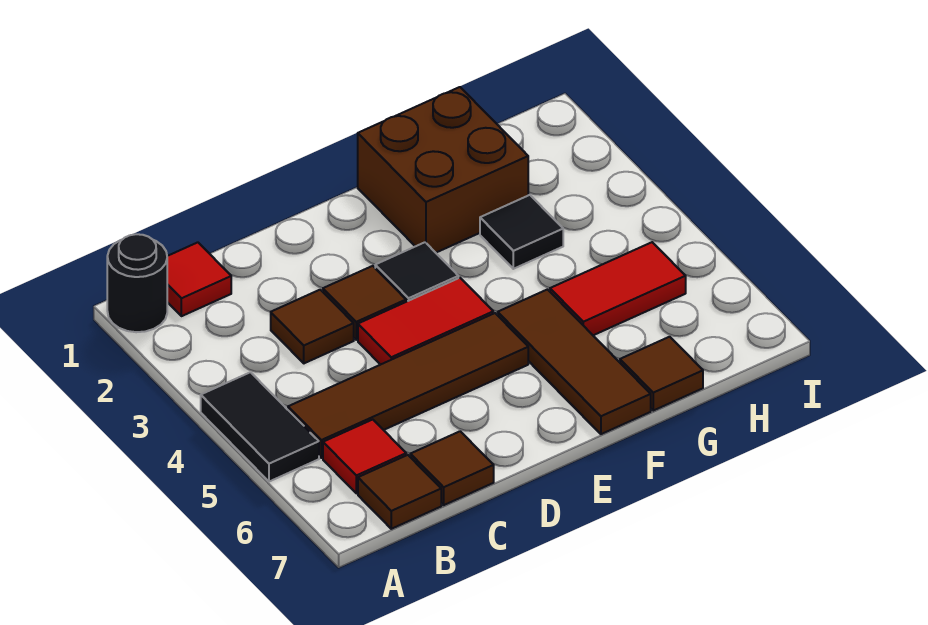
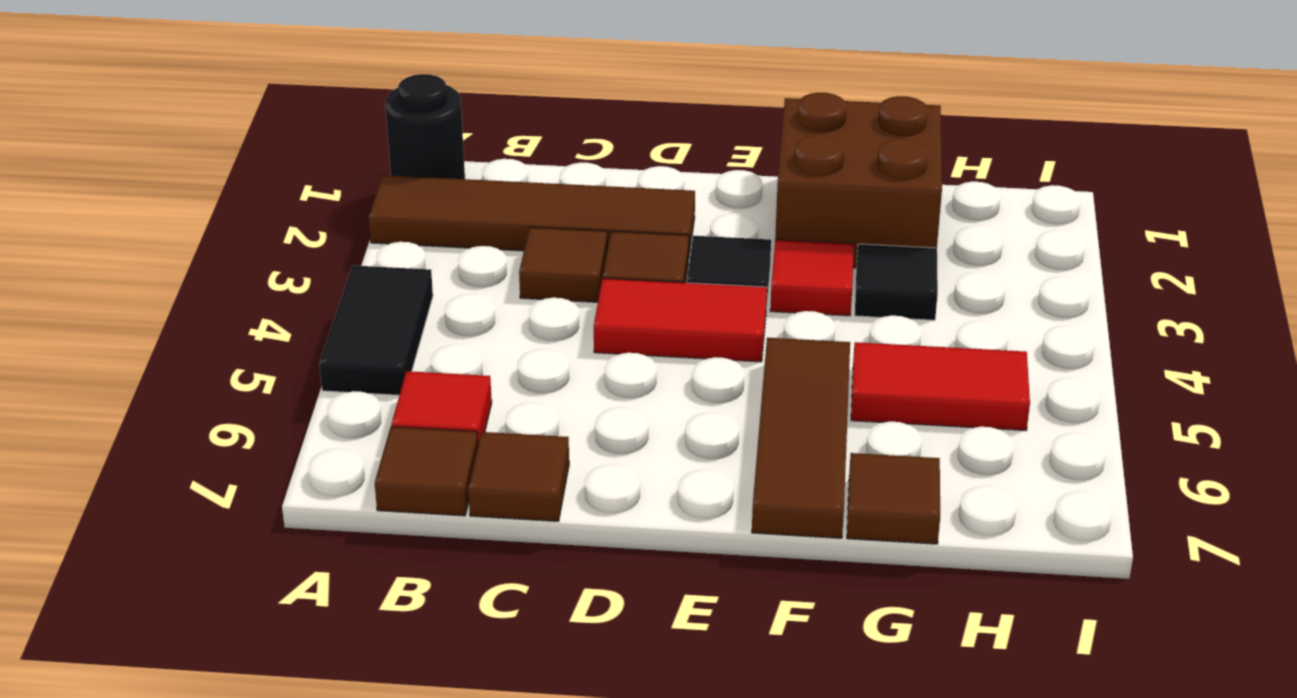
red 1x1 tile [167,242,231,316] -> red 1x1 tile moved to [770,240,854,316]
brown 1x4 tile [288,313,528,458] -> brown 1x4 tile moved to [369,175,695,255]

